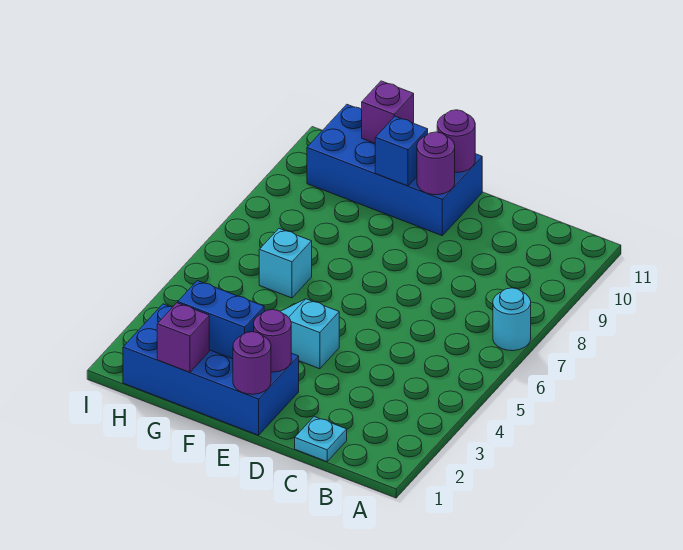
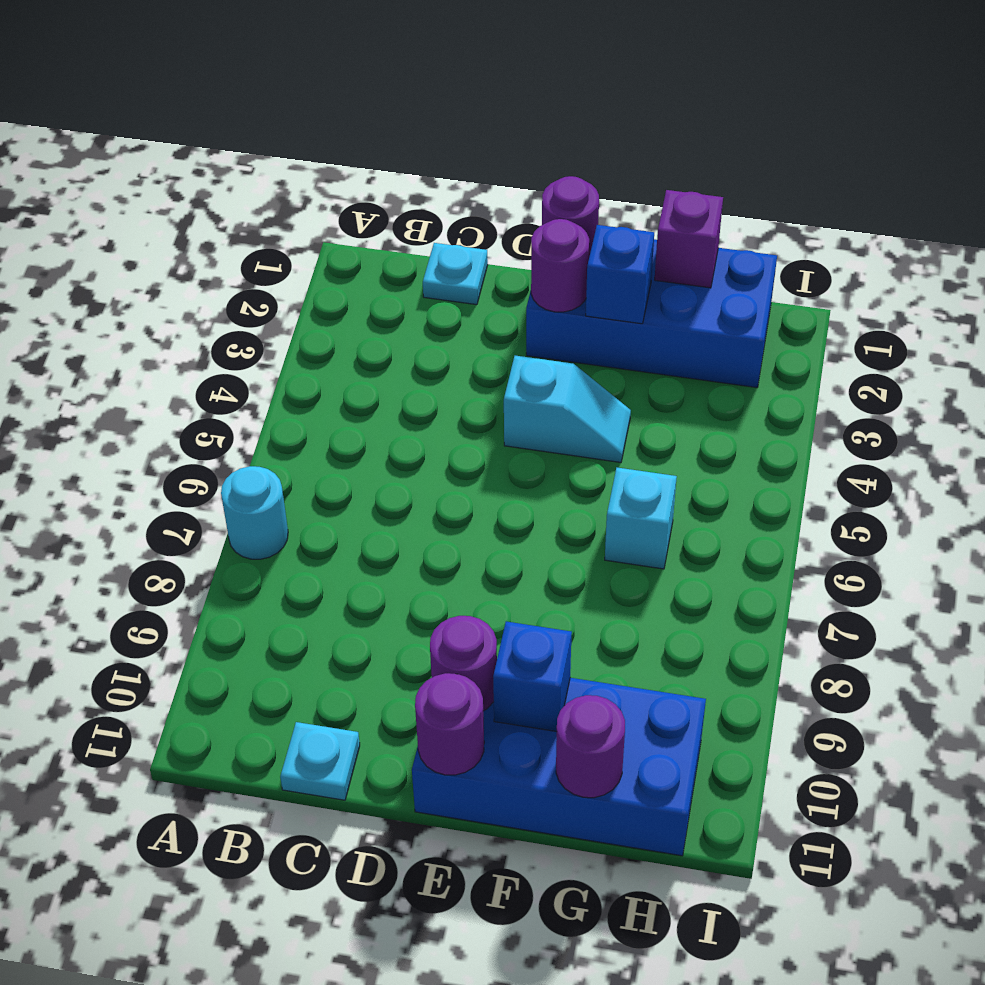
none -> cyan 1x1 plate [280,722,360,800]
blue 1x2 brick [178,281,265,359] -> blue 1x1 brick [586,225,654,324]
purple 1x1 brick [362,81,414,143] -> purple 1x1 round brick [556,695,625,798]

